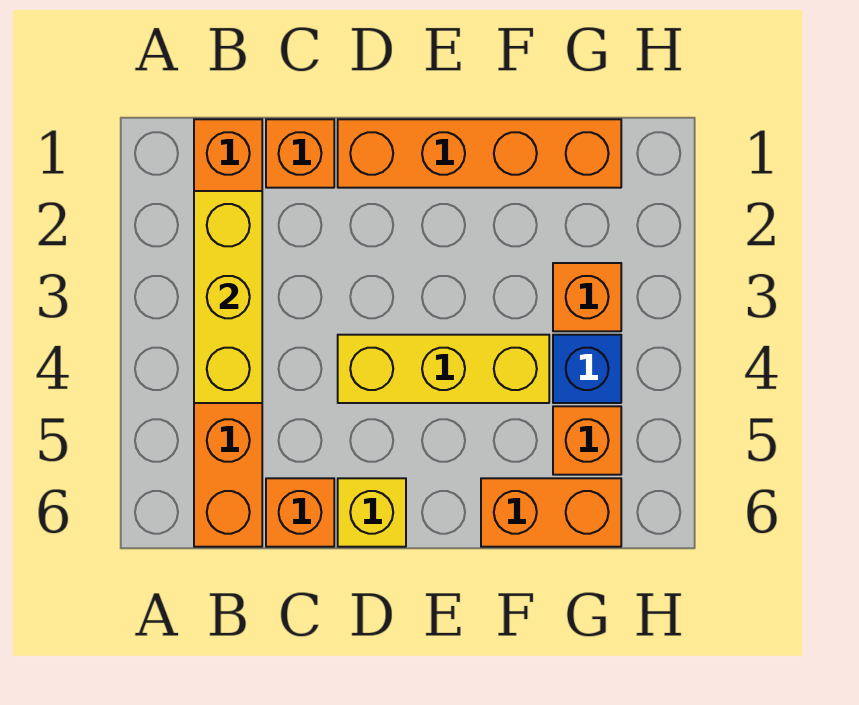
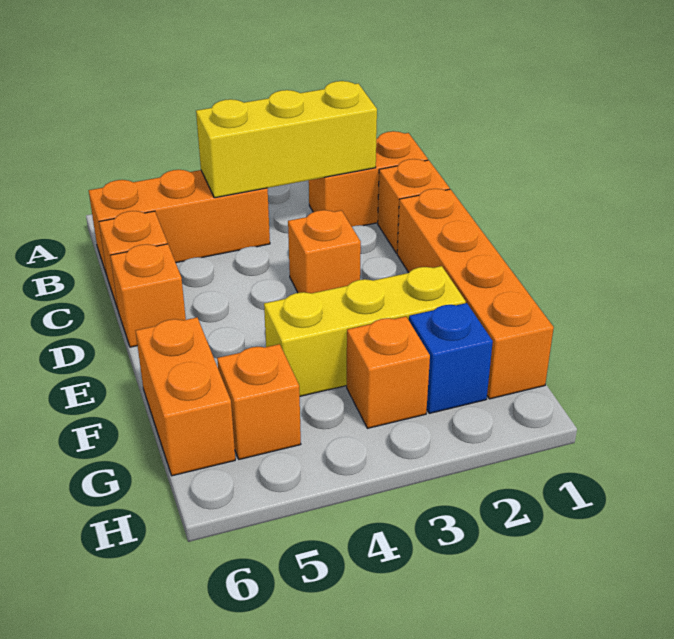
none -> orange 1x1 brick [288,210,361,293]
yellow 1x3 brick [338,335,549,403] -> yellow 1x3 brick turned to [264,266,466,396]
yellow 1x1 brick [338,478,406,547] -> orange 1x1 brick [110,244,186,347]
blue 1x1 brick [553,335,621,403] -> blue 1x1 brick moved to [409,303,493,413]

